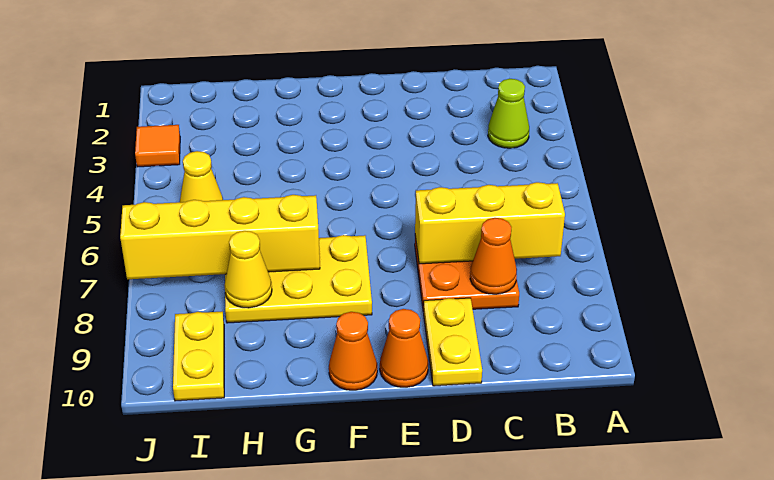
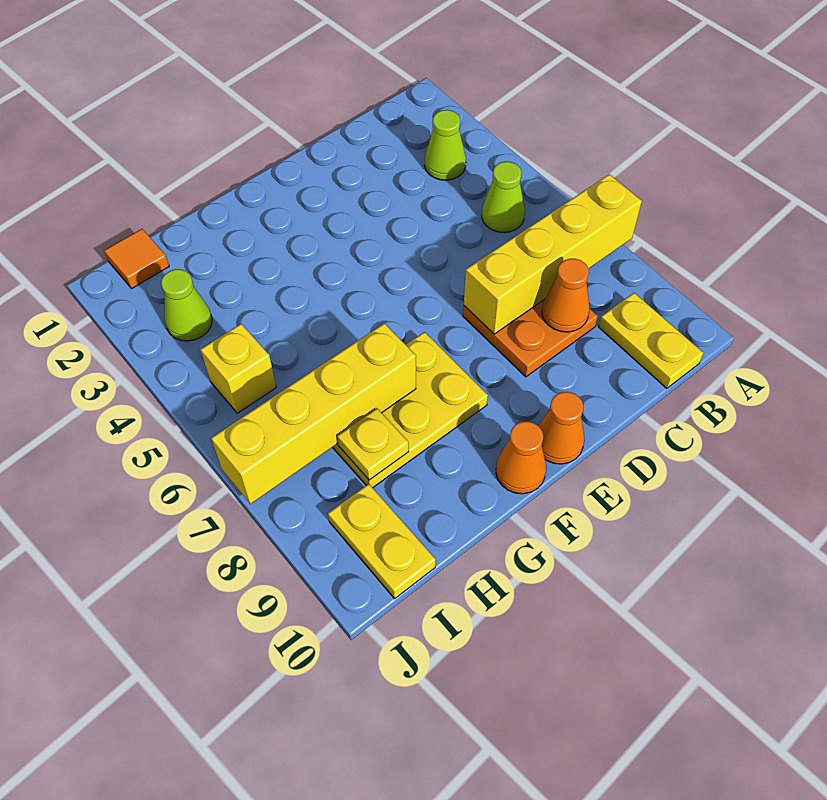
none -> lime 1x1 cone [482,162,525,232]
yellow 1x3 brick [415,182,565,264] -> yellow 1x4 brick [464,174,642,334]
yellow 1x2 plate [424,298,482,386] -> yellow 1x2 plate moved to [599,293,703,388]
yellow 1x1 cone [224,231,272,308] -> yellow 1x1 plate [337,408,409,480]
none -> lime 1x1 cone [161,269,212,341]
yellow 1x1 cone [180,151,223,202] -> yellow 1x1 brick [200,324,276,413]
orange 1x1 tile [135,125,180,167] -> orange 1x1 tile moved to [104,229,169,289]

